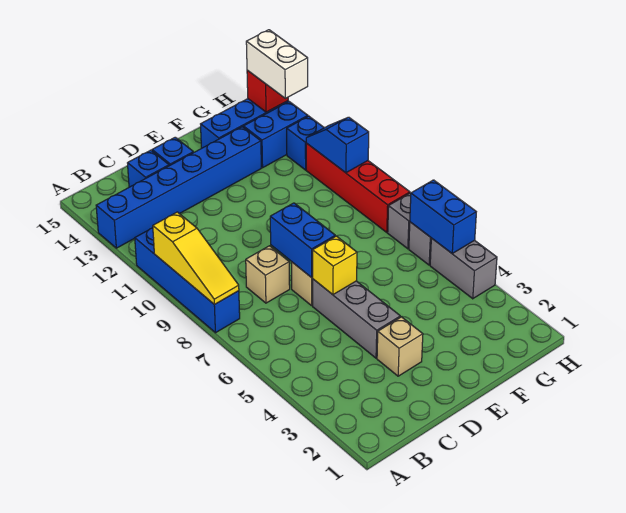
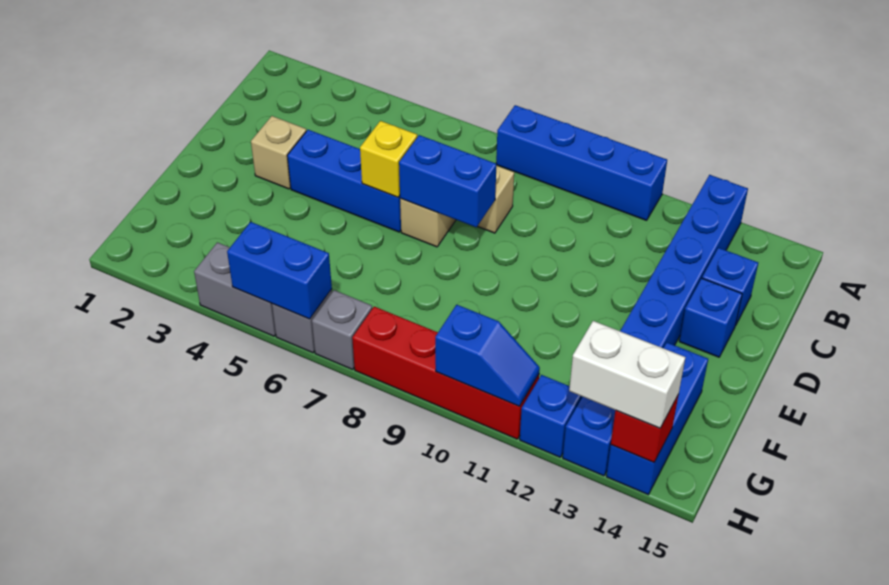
yellow 1x3 slope [153,212,239,305] -> none
grey 1x3 brick [313,279,400,358] -> blue 1x3 brick [287,130,401,232]

